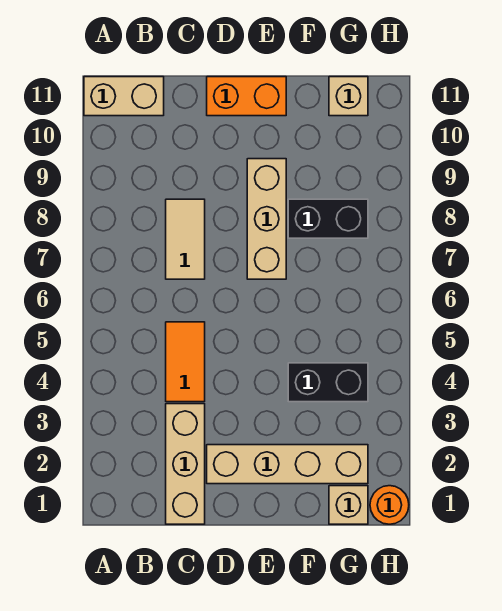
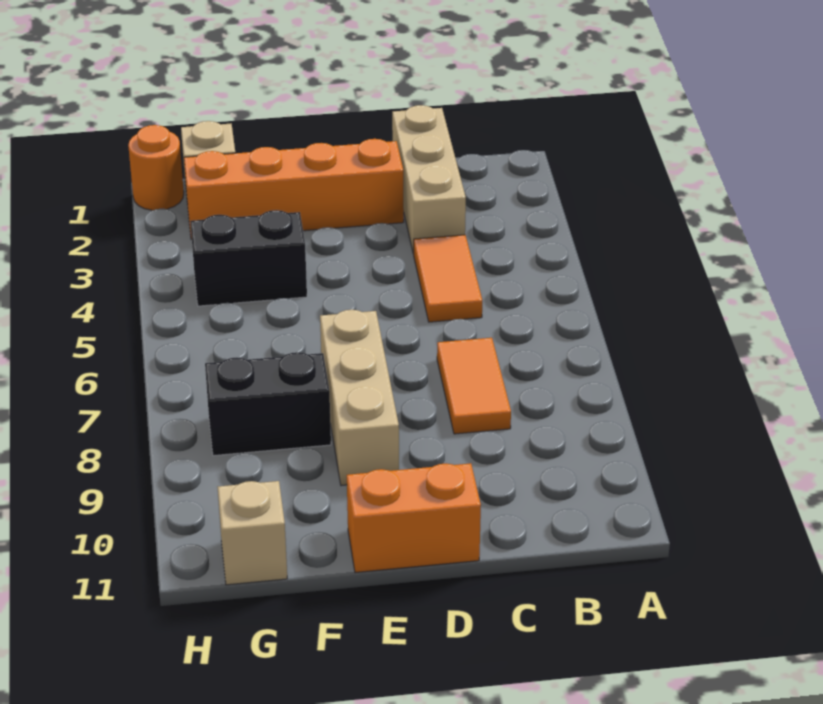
tan 1x2 brick [84,77,164,116] -> none
tan 1x2 tile [166,199,205,279] -> orange 1x2 tile [437,338,511,434]
tan 1x4 brick [207,445,368,484] -> orange 1x4 brick [184,139,404,240]

